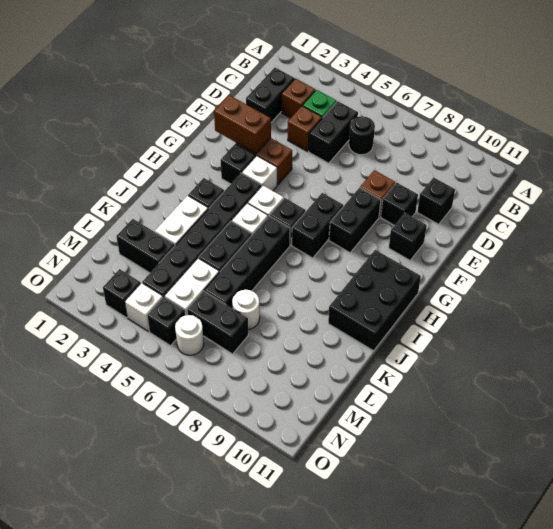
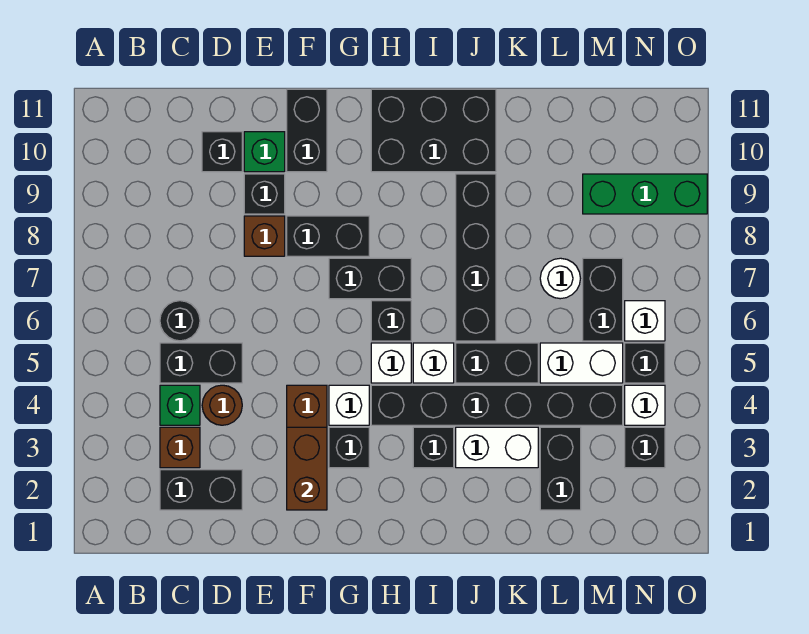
brown 1x1 brick [288,106,322,151] -> brown 1x1 round brick [202,385,242,425]
none -> green 1x1 brick [244,132,285,172]
black 1x1 brick [389,213,427,260] -> black 1x2 brick [287,89,327,172]
black 1x4 brick [204,216,290,309] -> black 1x4 brick turned to [456,174,496,341]
none -> green 1x3 brick [583,174,707,214]
white 1x1 round brick [175,315,204,355] -> white 1x1 brick [625,301,665,341]

